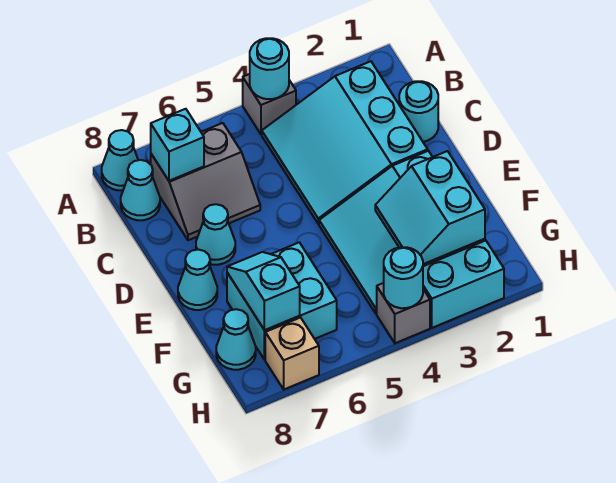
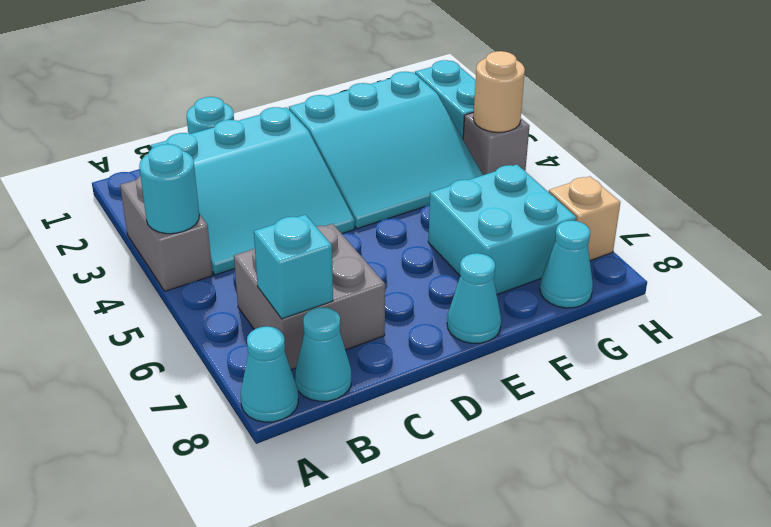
grey 1x1 brick [243,74,296,134] -> grey 1x2 brick [120,176,213,291]
grey 2x2 slope [151,123,260,240] -> grey 2x2 brick [234,224,385,370]
cyan 1x1 cone [196,204,235,265] -> none
cyan 2x2 slope [375,151,485,264] -> none
cyan 1x2 slope [227,252,300,330] -> none
cyan 1x1 round brick [384,247,423,308] -> tan 1x1 round brick [473,51,525,132]

